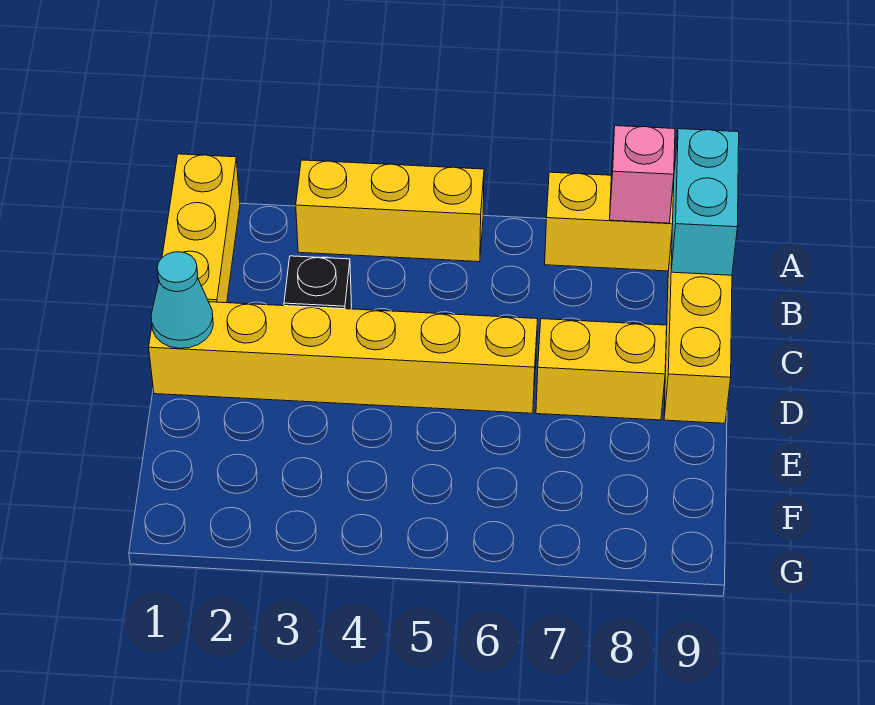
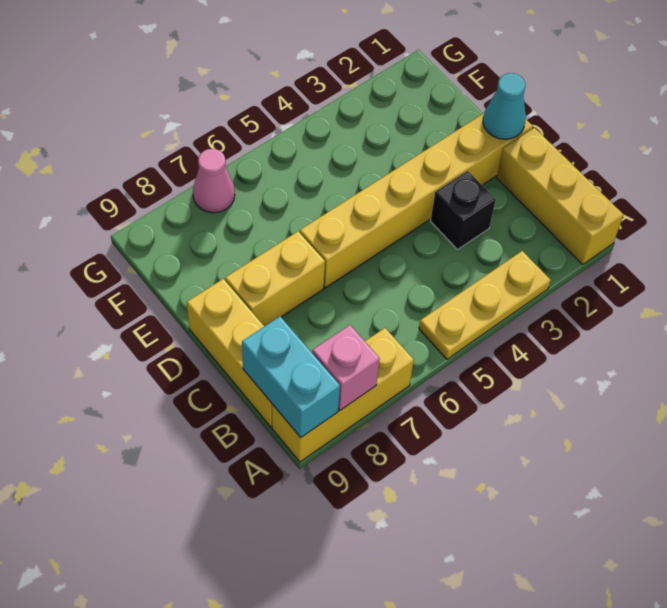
yellow 1x3 brick [296,160,484,262] -> yellow 1x3 plate [419,251,551,359]
none -> pink 1x1 cone [193,149,235,213]

